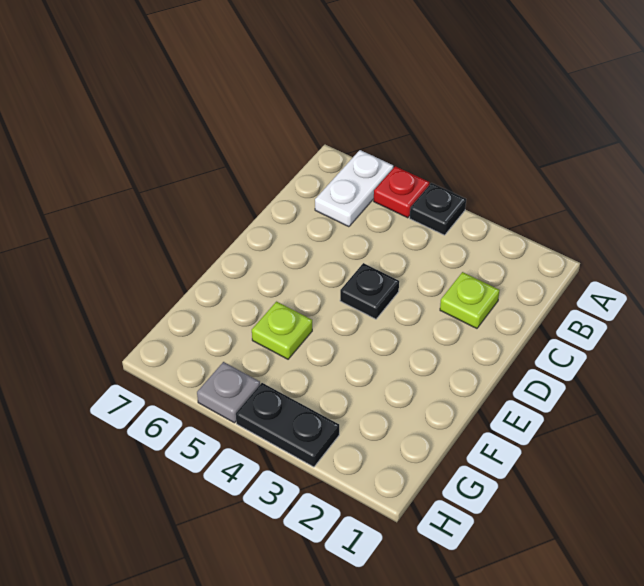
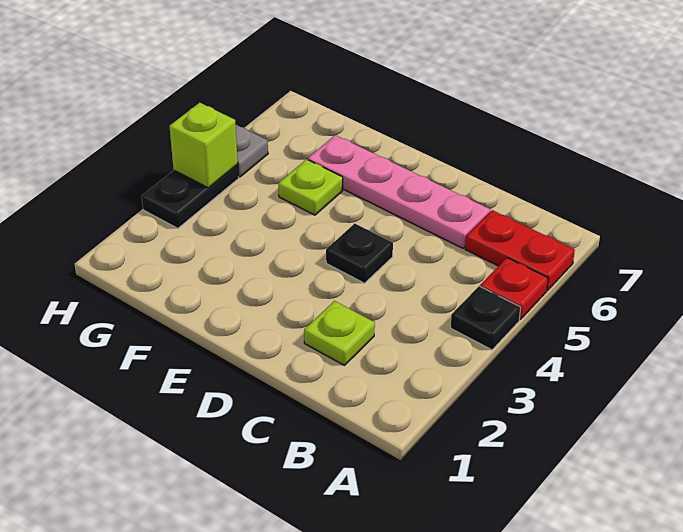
white 1x2 plate [315,150,393,227] -> red 1x2 plate [465,210,575,290]
none -> pink 1x4 plate [308,135,490,248]
none -> lime 1x1 brick [169,103,238,188]

